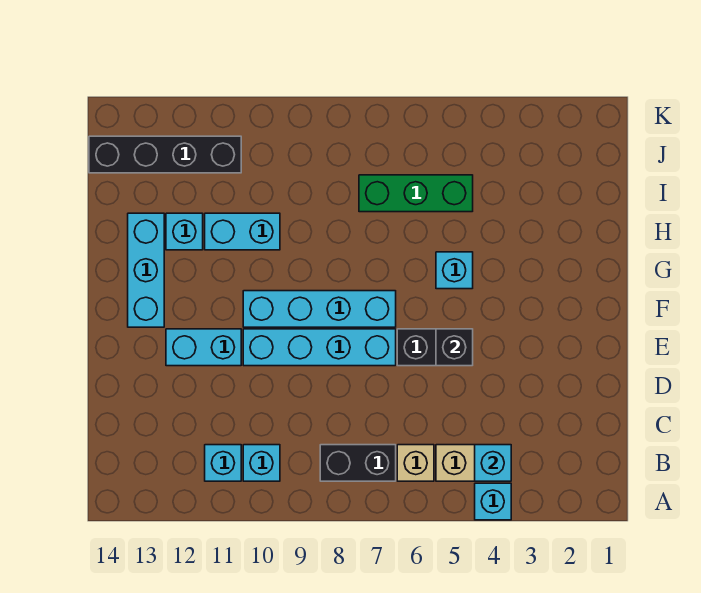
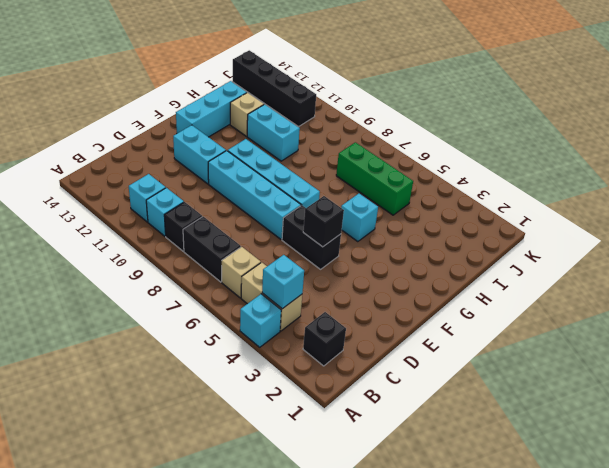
none -> black 1x1 brick [303,312,346,366]
none -> black 1x1 brick [164,202,202,251]
cyan 1x1 brick [166,213,203,250] -> tan 1x1 brick [230,92,264,136]

